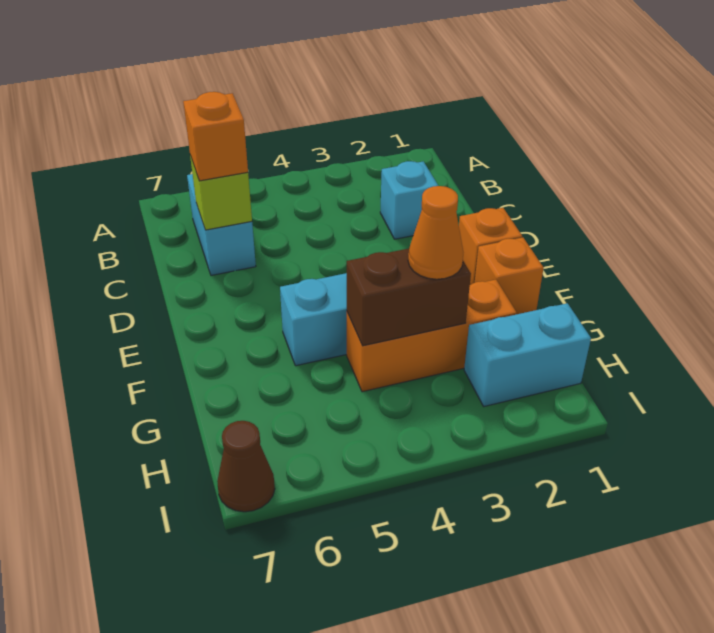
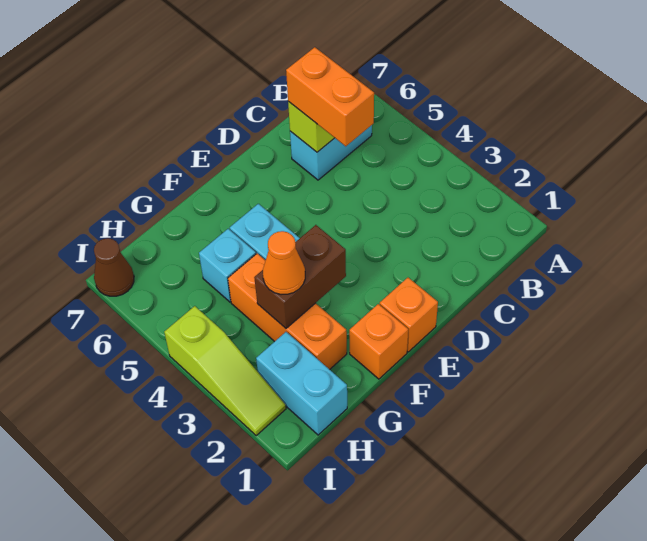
cyan 1x1 brick [380,161,438,239] -> cyan 1x1 brick moved to [199,229,256,302]
orange 1x1 brick [183,92,248,181] -> orange 1x2 brick [286,47,374,146]
brown 1x2 brick [347,249,471,346] -> brown 1x2 brick turned to [254,225,346,328]
none -> lime 1x3 slope [164,306,286,436]

